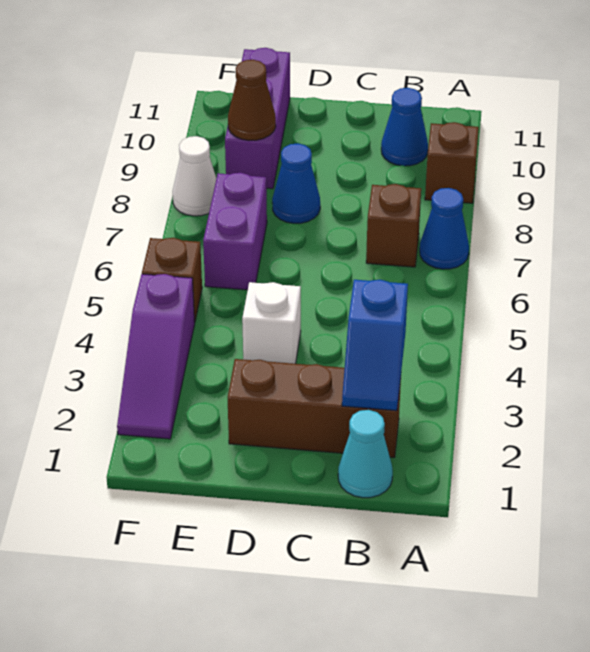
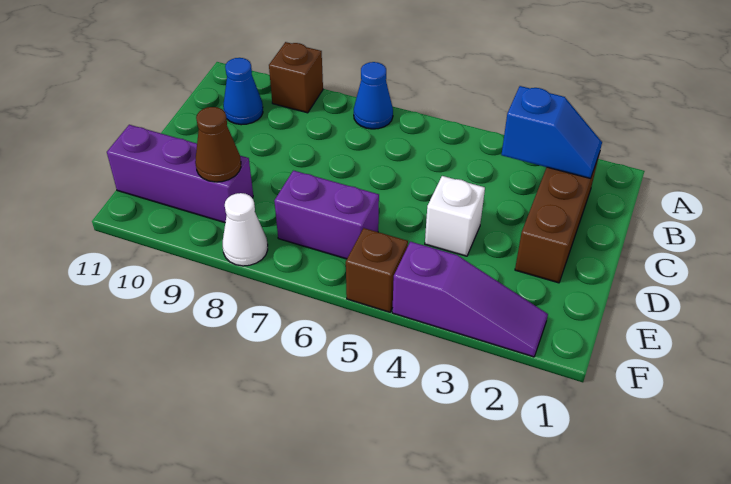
cyan 1x1 cone [338,410,393,498] -> none
brown 1x1 brick [366,184,421,267] -> none
blue 1x1 cone [272,144,320,223] -> none

